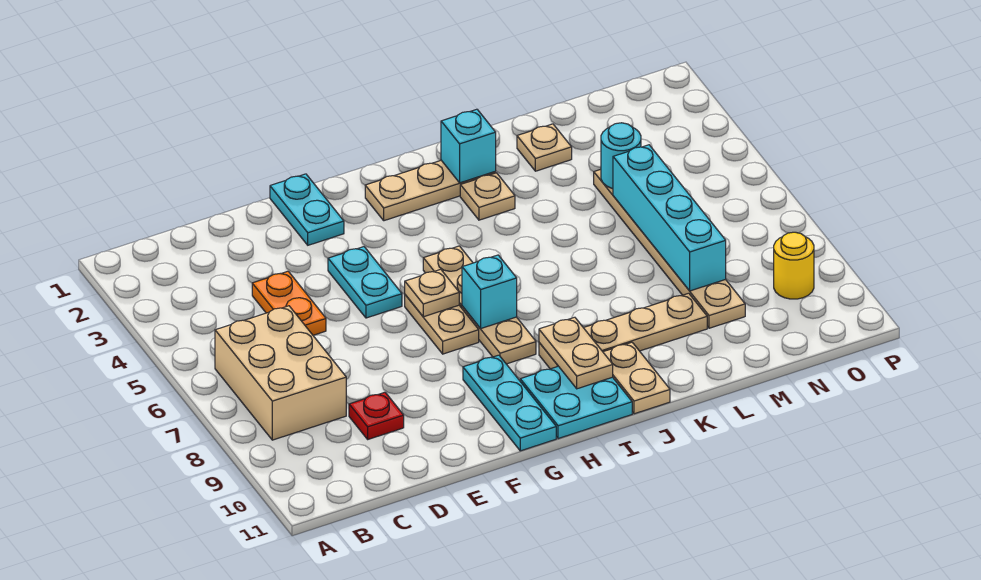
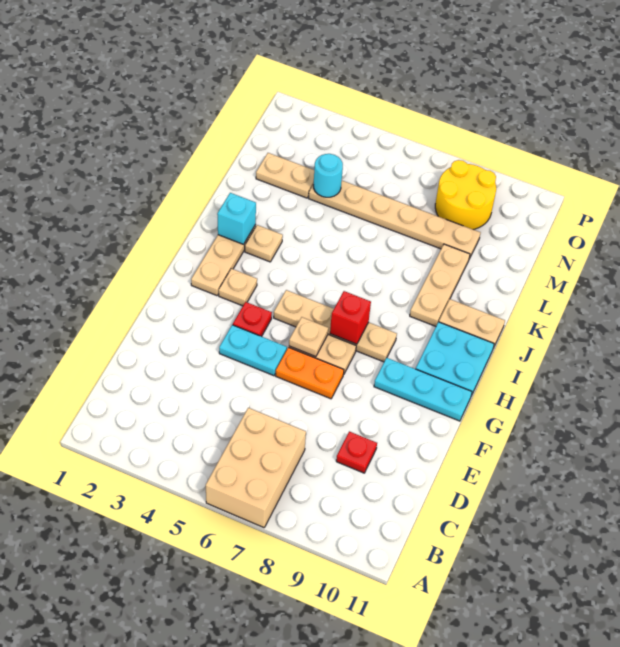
tan 2x3 brick [215,306,346,440] -> tan 2x3 brick turned to [206,408,306,528]
orange 1x2 plate [252,271,326,335] -> orange 1x2 plate moved to [276,347,344,399]
cyan 1x2 plate [270,174,344,245] -> none
none -> red 1x1 plate [233,302,272,337]
cyan 1x1 brick [462,255,517,329] -> red 1x1 brick [330,291,371,344]
tan 1x4 plate [539,293,707,369] -> tan 1x3 plate [410,244,470,326]
tan 1x2 plate [539,317,613,389] -> tan 1x2 plate moved to [256,153,314,198]
tan 1x1 plate [517,124,572,171] -> tan 1x1 plate moved to [219,268,257,306]
cyan 1x4 brick [613,145,726,291] -> none
yellow 1x1 round brick [774,232,814,299] -> yellow 2x2 round brick [435,160,496,230]

